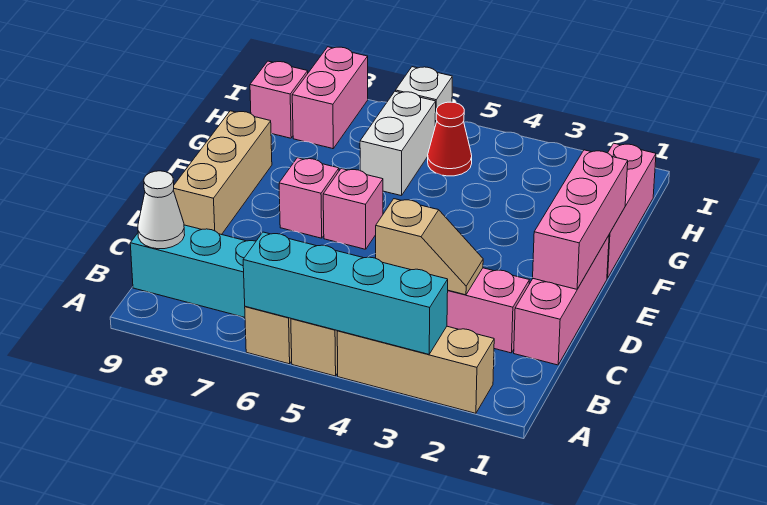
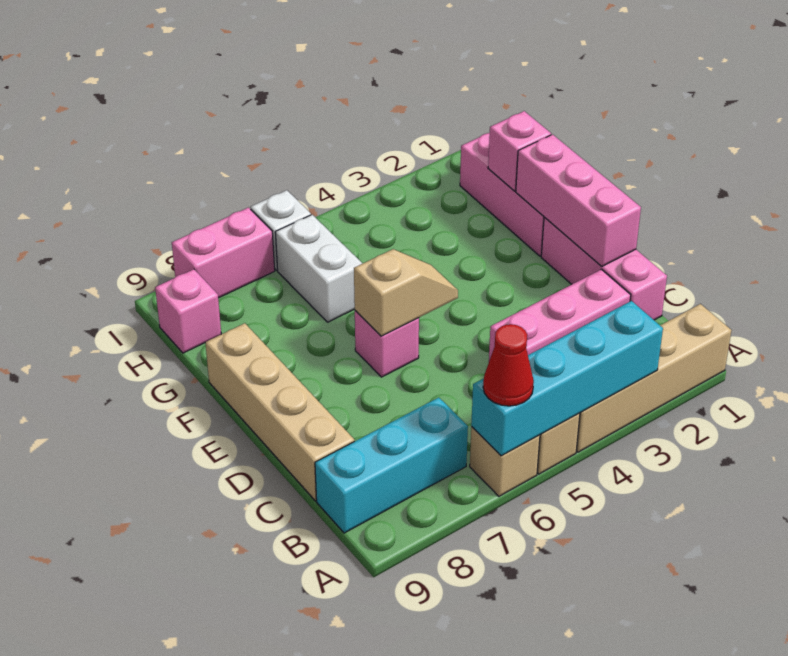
tan 1x3 brick [337,326,494,413] -> tan 1x4 brick [576,304,732,452]
white 1x1 cone [138,171,185,249] -> none
tan 1x2 slope [376,199,483,295] -> tan 1x2 slope moved to [354,249,458,336]
tan 1x3 brick [173,111,272,235] -> tan 1x4 brick [205,323,354,501]
pink 1x1 brick [279,158,339,238] -> pink 1x1 brick moved to [488,111,551,191]
red 1x1 cone [428,102,472,176] -> red 1x1 cone moved to [483,324,534,406]
pink 1x2 brick [292,47,368,149] -> pink 1x2 brick turned to [172,208,275,298]

